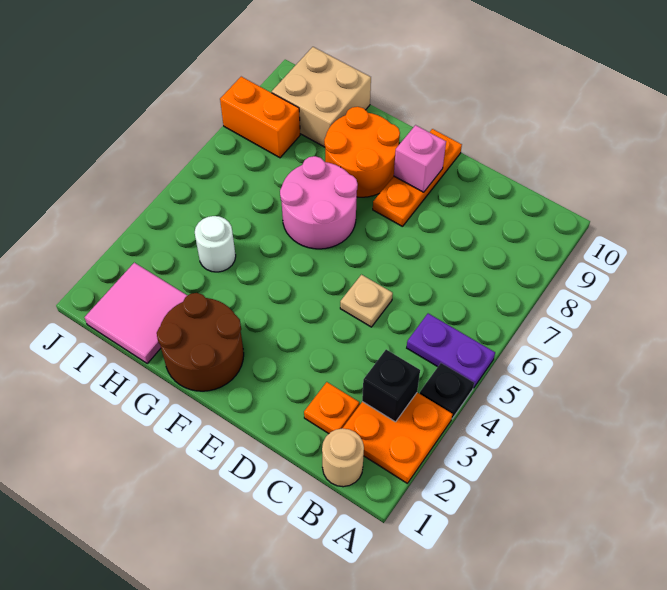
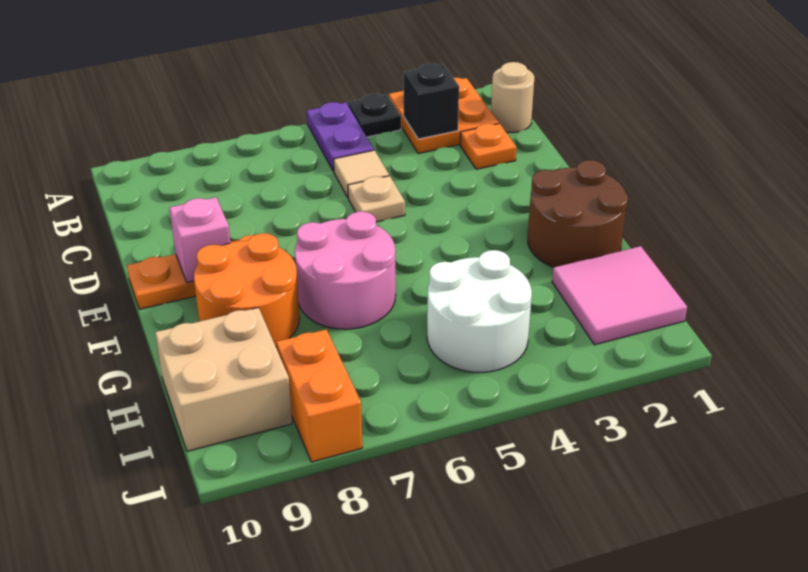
none -> tan 1x1 tile [334,150,389,197]
white 1x1 round brick [195,216,236,272] -> white 2x2 round brick [427,250,532,372]

